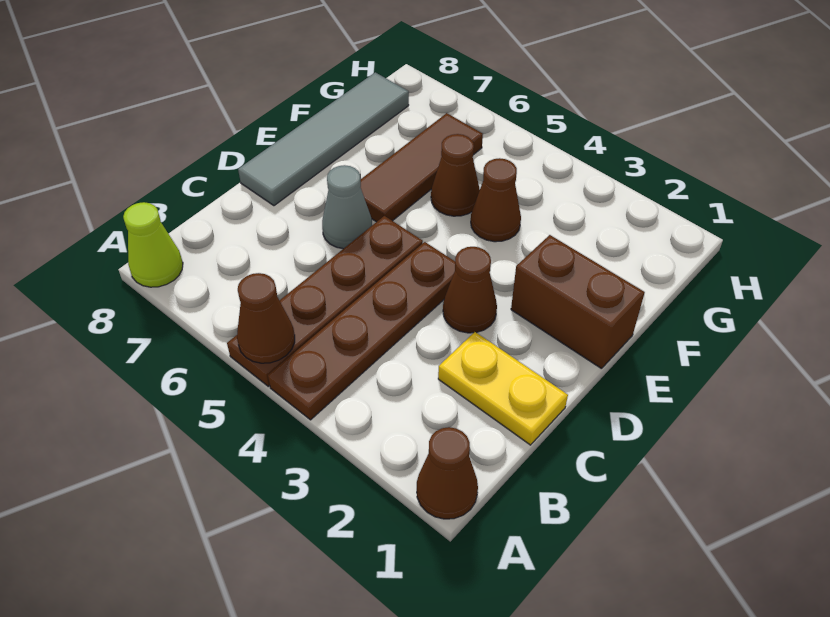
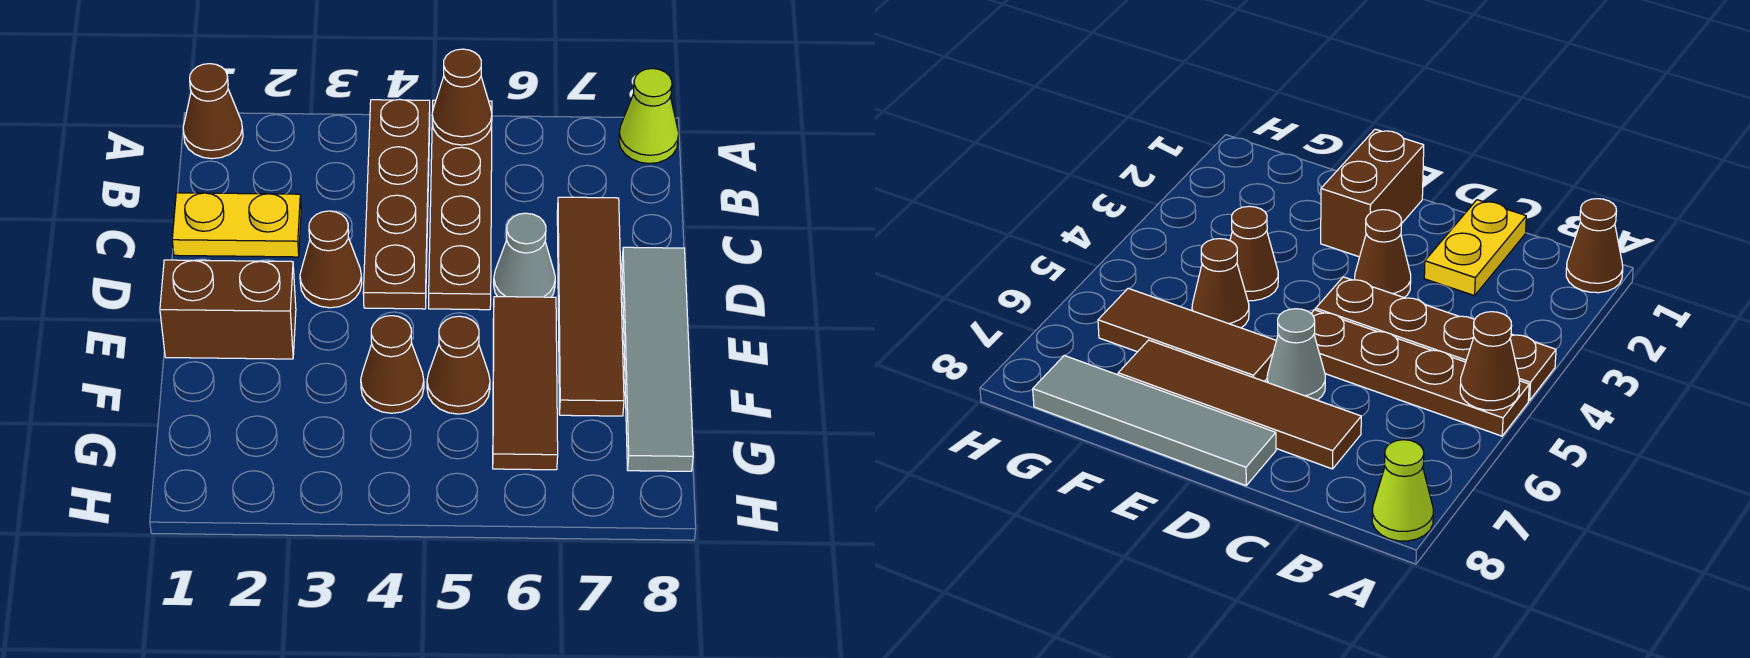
none -> brown 1x4 tile [557,197,624,416]

